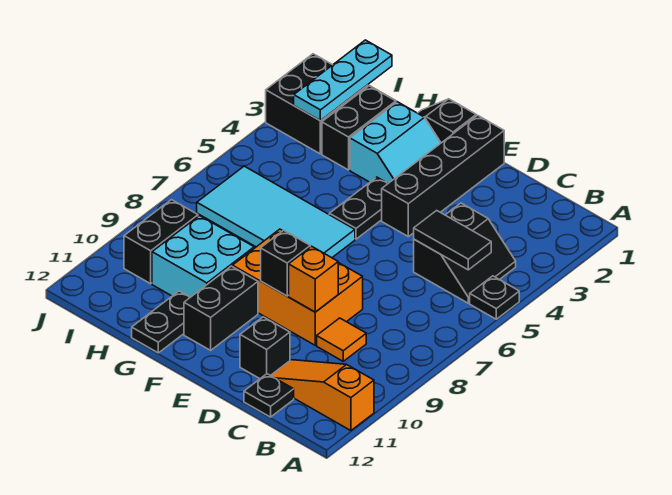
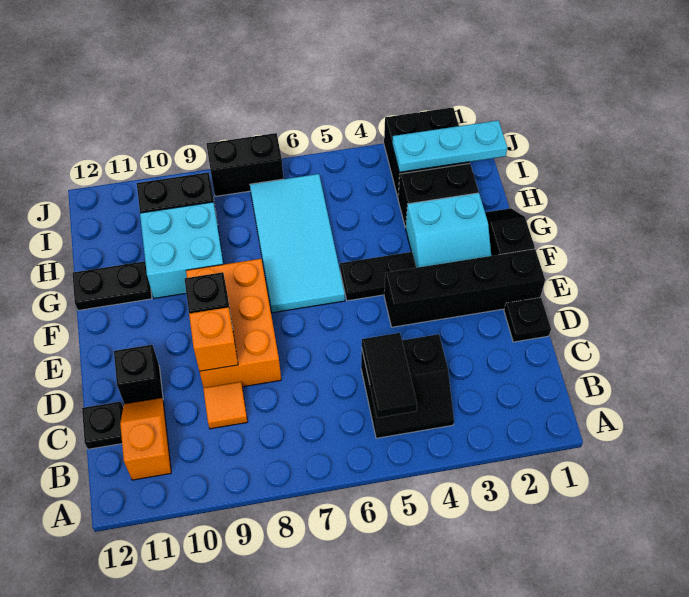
black 1x1 plate [470,276,519,319] -> black 1x1 plate moved to [504,298,551,342]
orange 1x3 slope [271,360,374,431] -> orange 1x2 slope [120,398,171,480]
black 1x2 brick [184,266,258,350] -> black 1x2 brick moved to [206,133,283,196]

